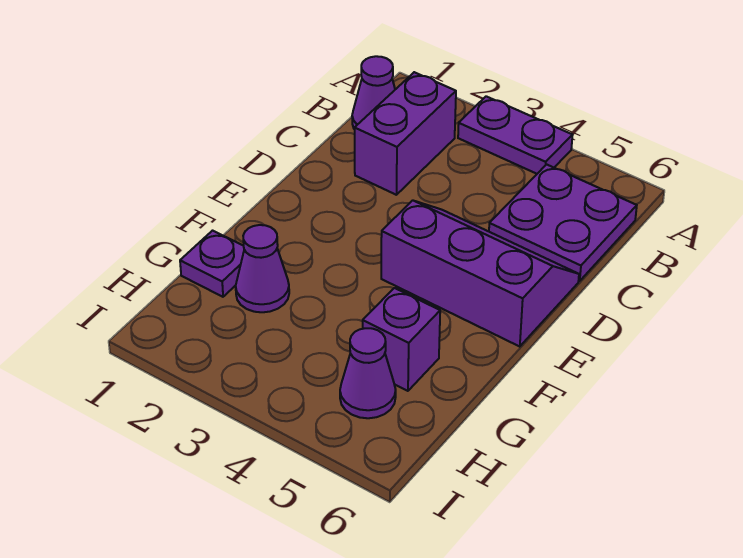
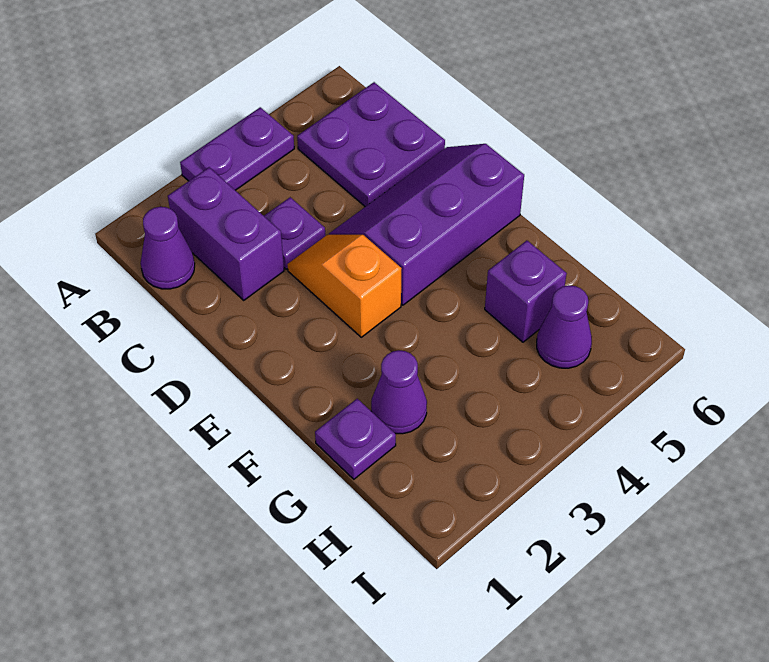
none -> purple 1x1 plate [264,197,325,269]
none -> orange 1x2 slope [287,235,402,337]

